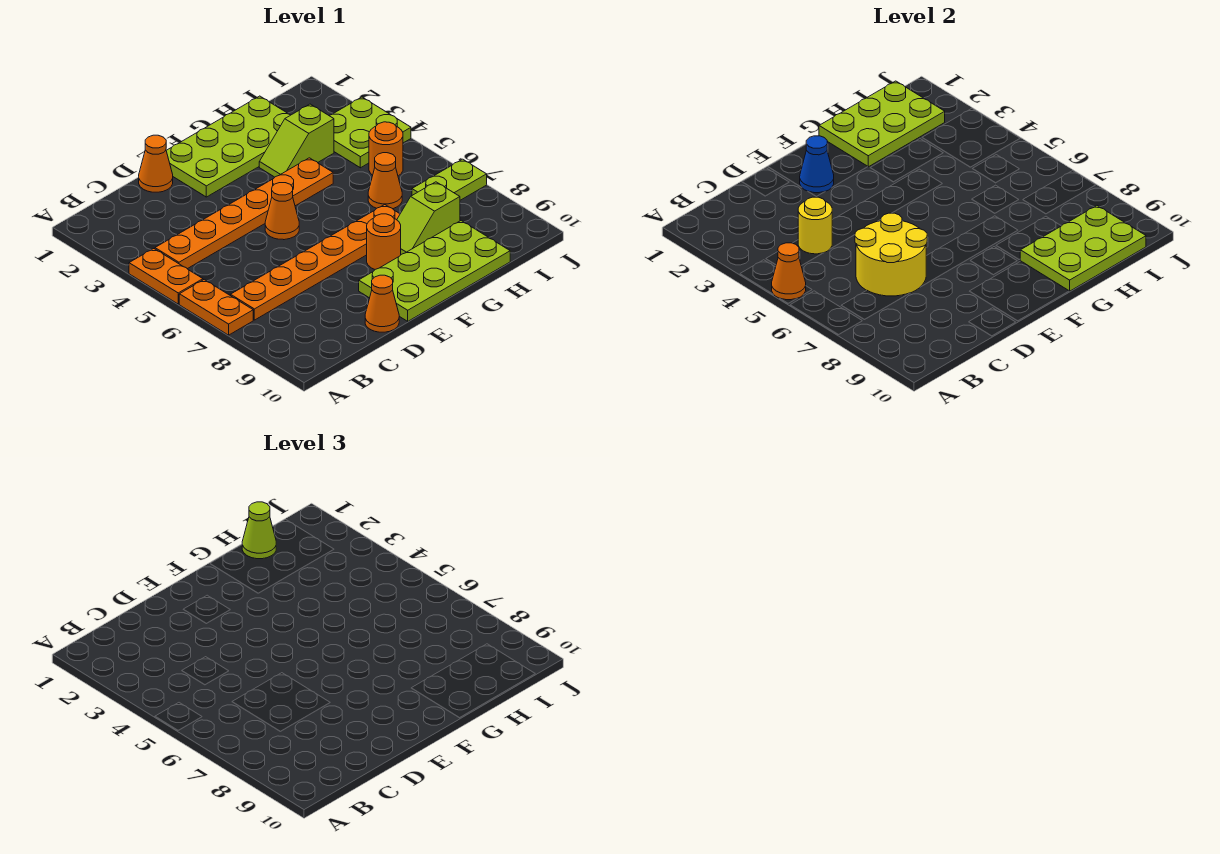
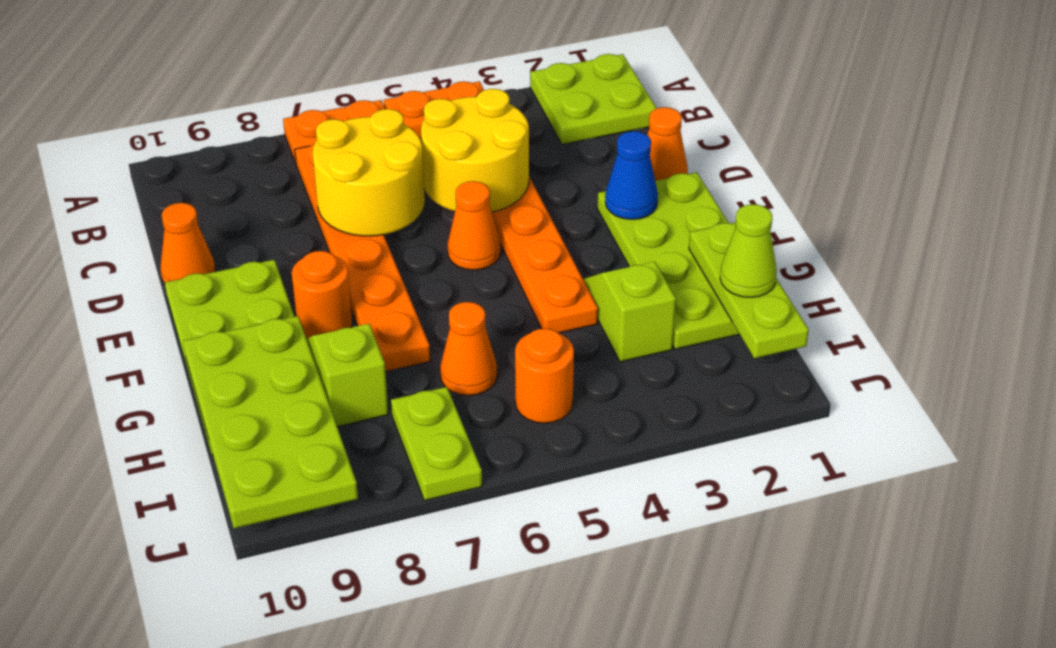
orange 1x1 cone [772,243,806,300] -> none
yellow 1x1 round brick [798,197,832,254] -> yellow 2x2 round brick [421,89,529,212]
lime 2x3 plate [819,81,945,167] -> lime 1x3 plate [689,222,809,359]
lime 2x3 plate [1020,206,1146,291] -> lime 2x4 plate [183,316,358,528]
lime 2x2 plate [329,97,411,168] -> lime 2x2 plate moved to [530,54,657,144]

